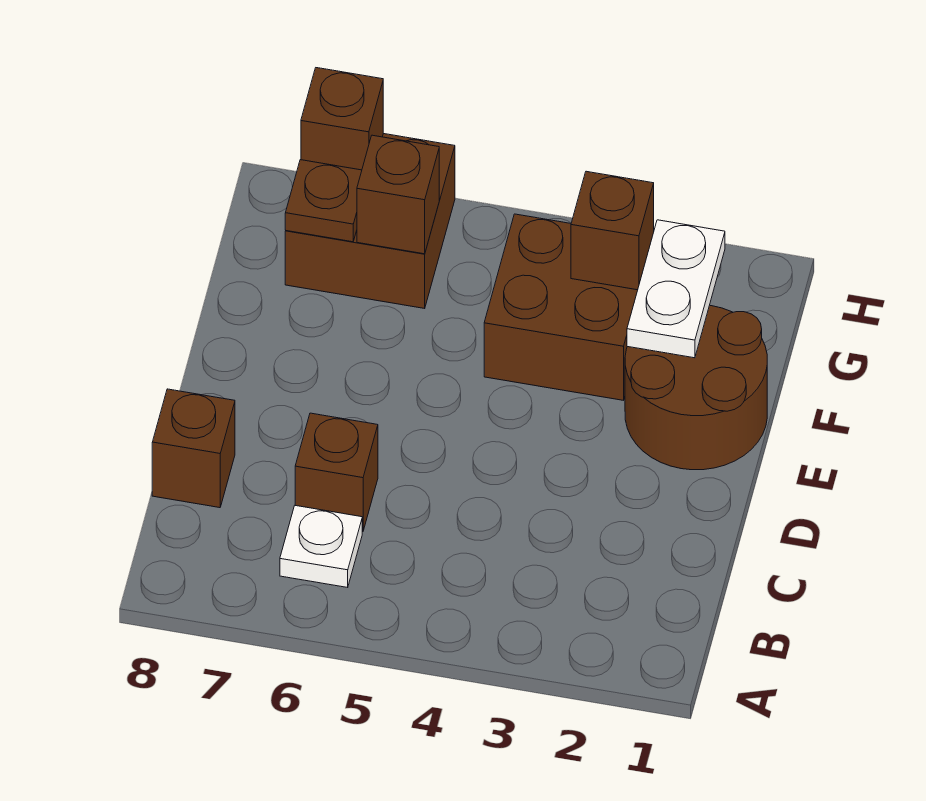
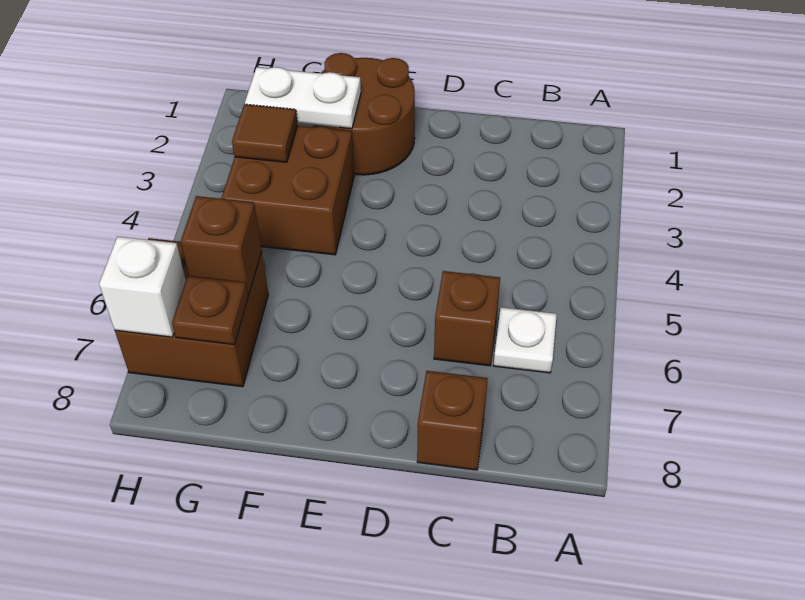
brown 1x1 brick [571,171,654,290] -> brown 1x1 tile [232,104,298,162]
brown 1x1 brick [301,68,383,170] -> white 1x1 brick [99,237,186,337]

